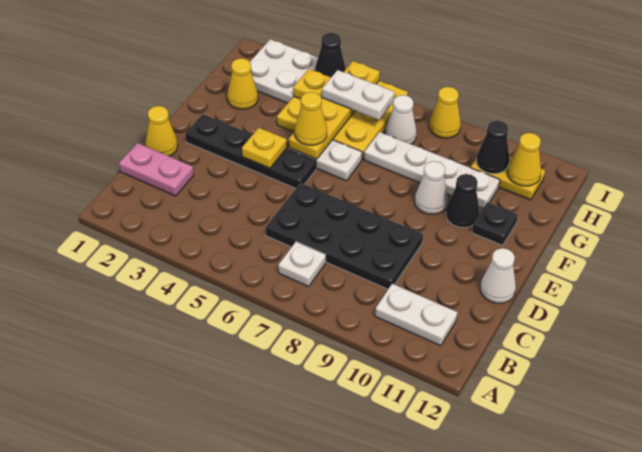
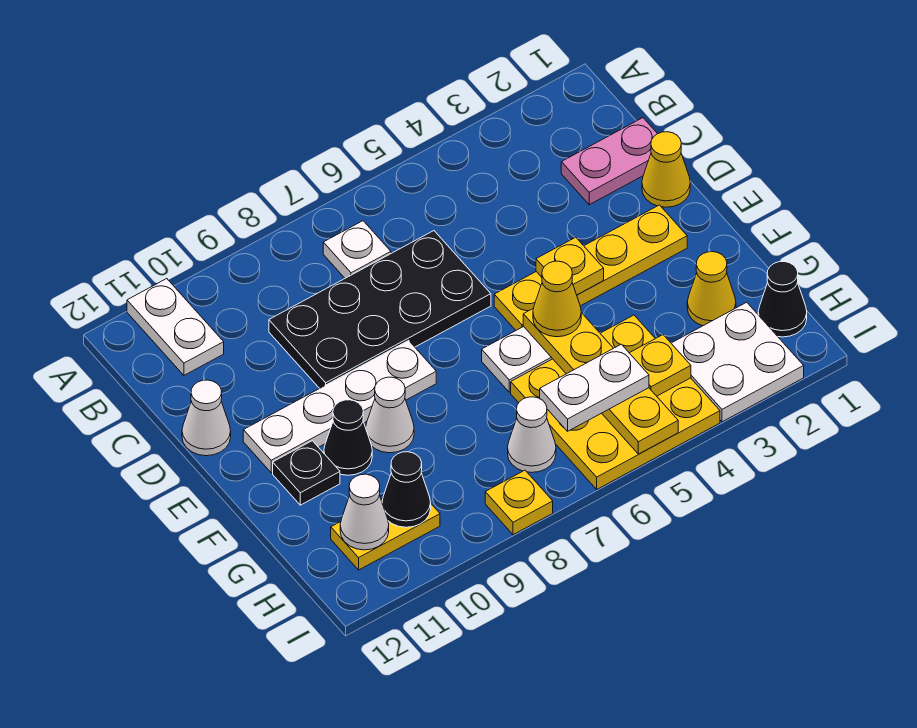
white 1x2 plate [375,284,457,346] -> white 1x2 plate turned to [127,279,224,375]
black 1x4 plate [185,114,316,188] -> yellow 1x4 plate [494,205,687,330]
white 1x4 plate [364,132,500,209] -> white 1x4 plate moved to [243,341,436,473]
yellow 1x1 cone [508,133,541,186] -> white 1x1 cone [340,474,389,550]
black 1x1 cone [315,33,346,77] -> black 1x1 cone moved to [758,261,807,337]
yellow 1x1 cone [429,87,461,138] -> yellow 1x1 plate [485,470,553,535]

